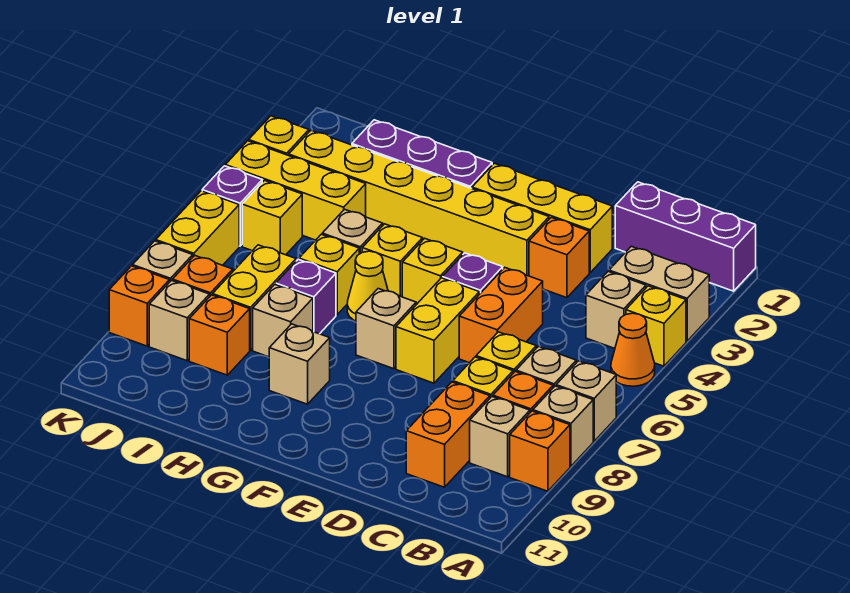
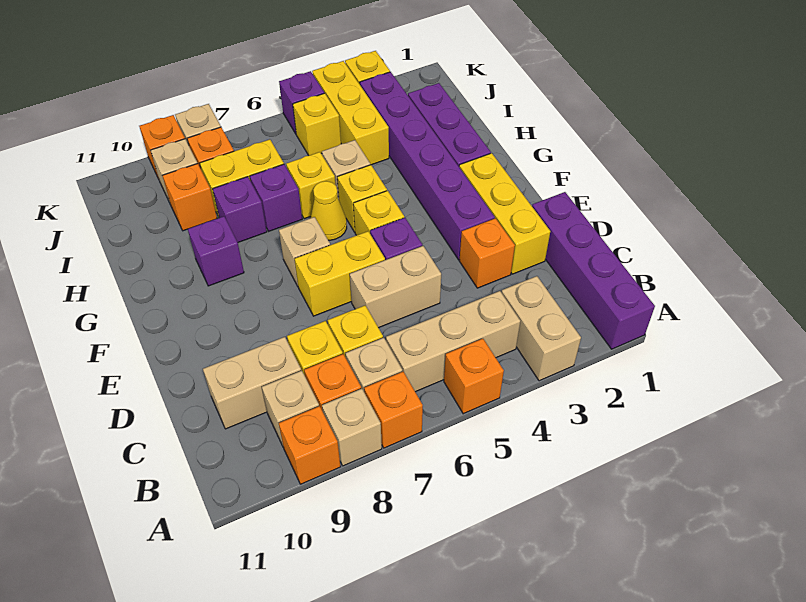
purple 1x3 brick [615,182,756,291] -> purple 1x4 brick [532,192,655,349]
yellow 1x1 brick [626,286,686,366] -> none
orange 1x1 cone [611,313,655,386] -> orange 1x1 brick [444,339,504,414]
tan 1x1 brick [556,361,616,441] -> orange 1x1 brick [364,372,423,448]
tan 1x1 brick [586,272,646,348] -> tan 1x3 brick [386,291,520,392]
orange 1x2 brick [406,382,490,487] -> tan 1x2 brick [203,337,301,429]
orange 1x2 brick [459,267,543,363] -> tan 1x2 brick [350,246,441,328]
yellow 1x6 brick [289,131,549,276] -> purple 1x6 brick [360,72,495,260]
tan 1x1 brick [269,324,330,404] -> purple 1x1 brick [188,216,244,286]
tan 1x1 brick [253,285,313,357] -> purple 1x1 brick [213,177,267,242]
yellow 1x2 brick [156,191,239,265] -> none

